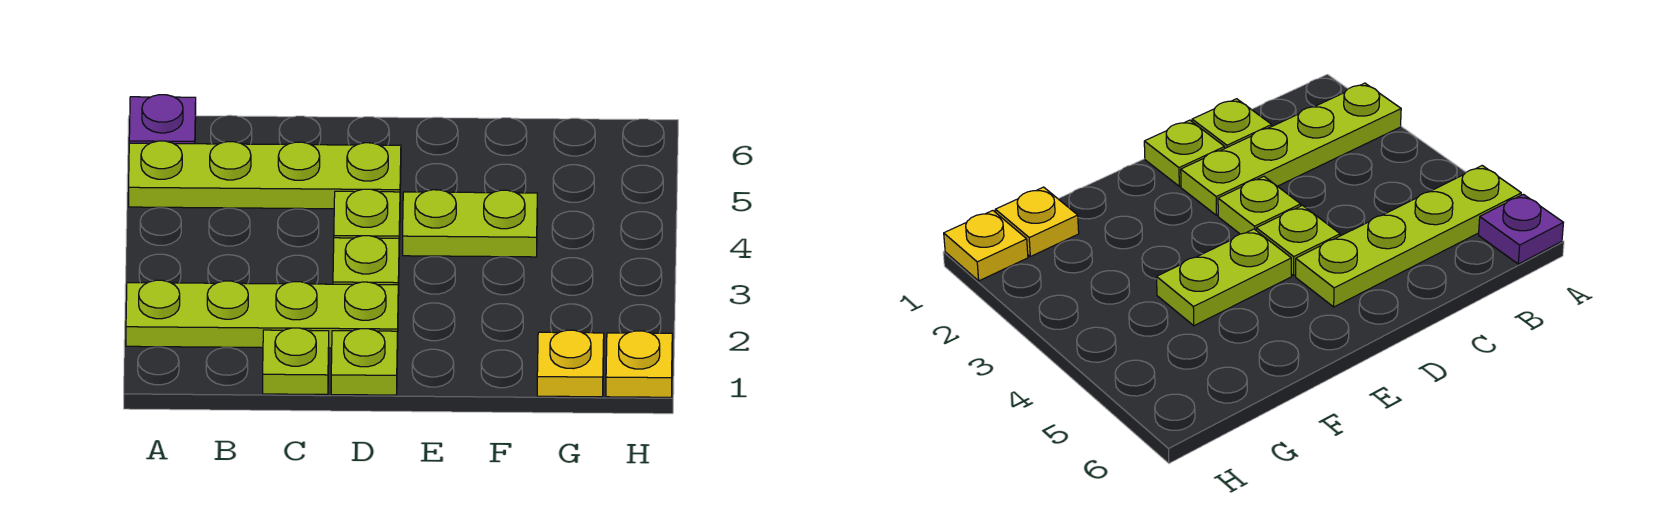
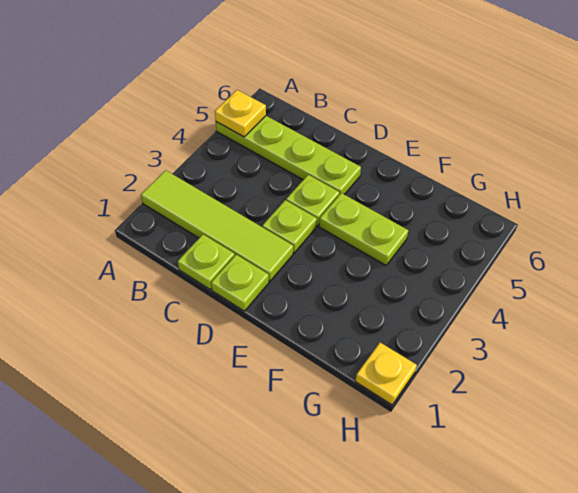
lime 1x4 plate [126,280,398,348] -> lime 1x4 tile [141,170,293,281]
purple 1x1 plate [129,95,196,144] -> none
yellow 1x1 plate [537,330,604,397] -> yellow 1x1 plate moved to [215,90,266,137]

